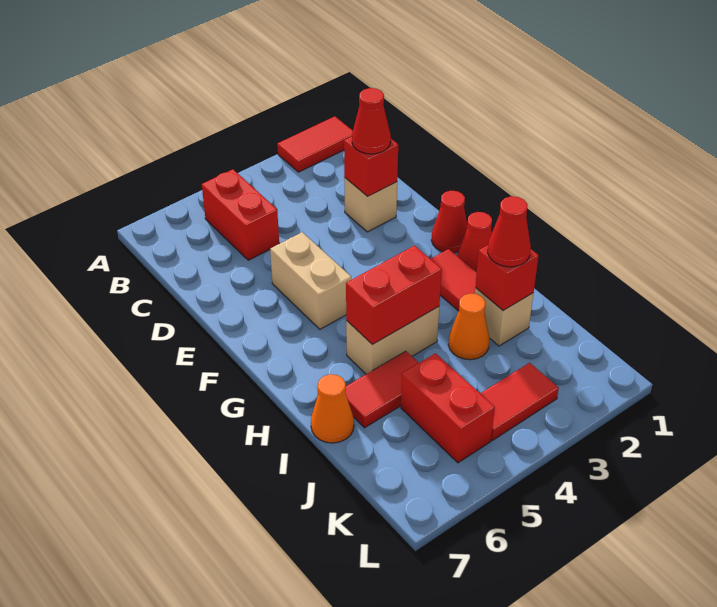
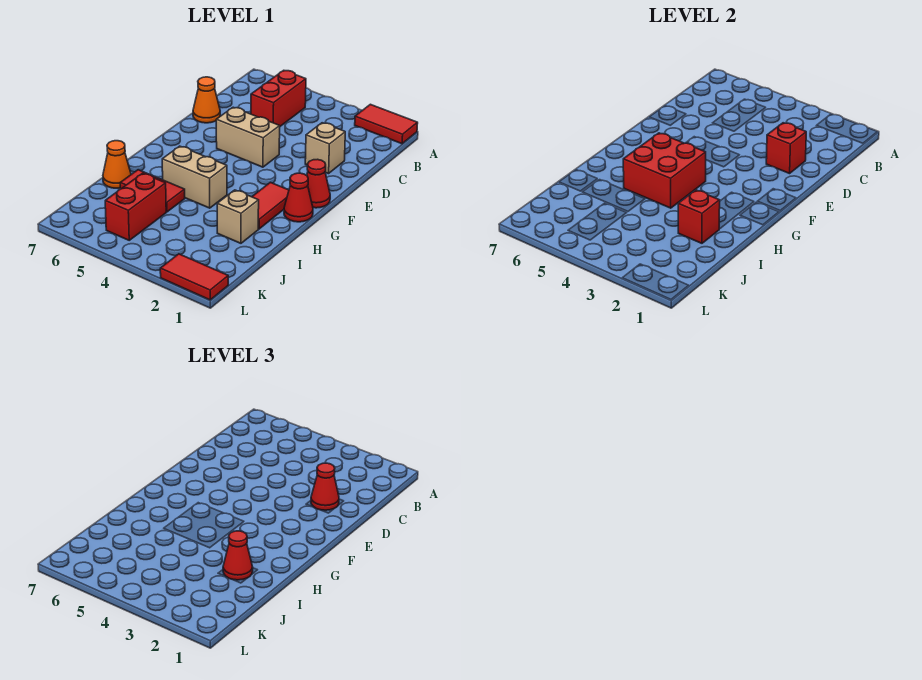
tan 1x2 brick [270,232,351,329] -> tan 1x2 brick turned to [216,107,280,167]
red 1x2 brick [346,246,442,345] -> red 2x2 brick [623,133,706,208]
orange 1x1 cone [448,294,490,360] -> orange 1x1 cone moved to [193,77,220,123]
red 1x2 tile [480,363,559,440] -> red 1x2 tile moved to [160,254,228,300]

